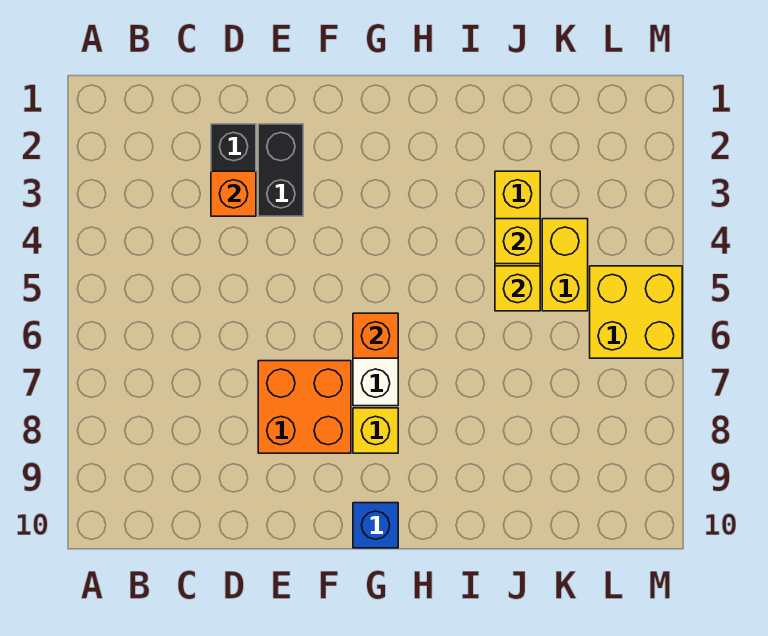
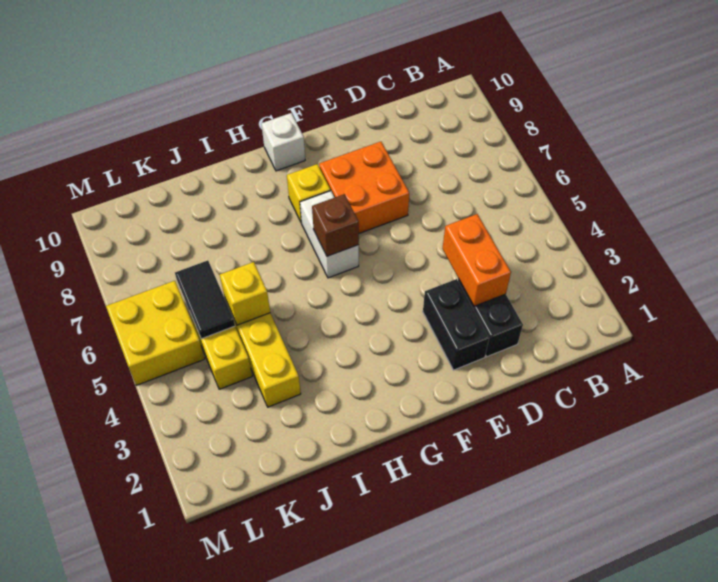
orange 1x1 brick [211,171,256,216] -> orange 1x2 brick [442,214,511,306]
orange 1x1 brick [353,313,398,358] -> brown 1x1 brick [312,194,359,256]
blue 1x1 brick [353,503,398,548] -> white 1x1 brick [261,113,305,171]
yellow 1x1 brick [495,219,540,264] -> none
none -> black 1x2 tile [175,260,235,339]

